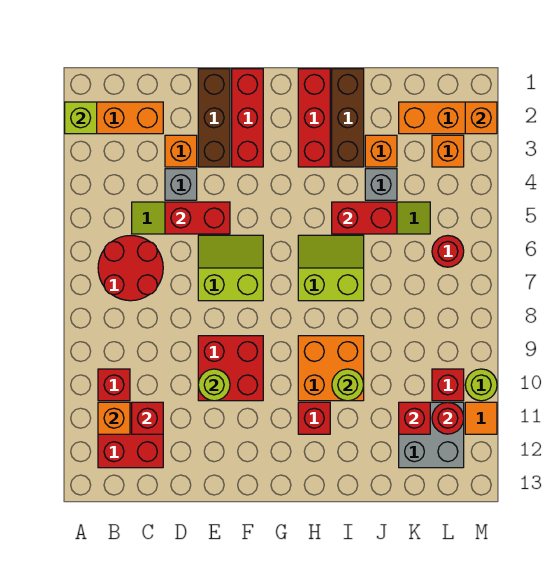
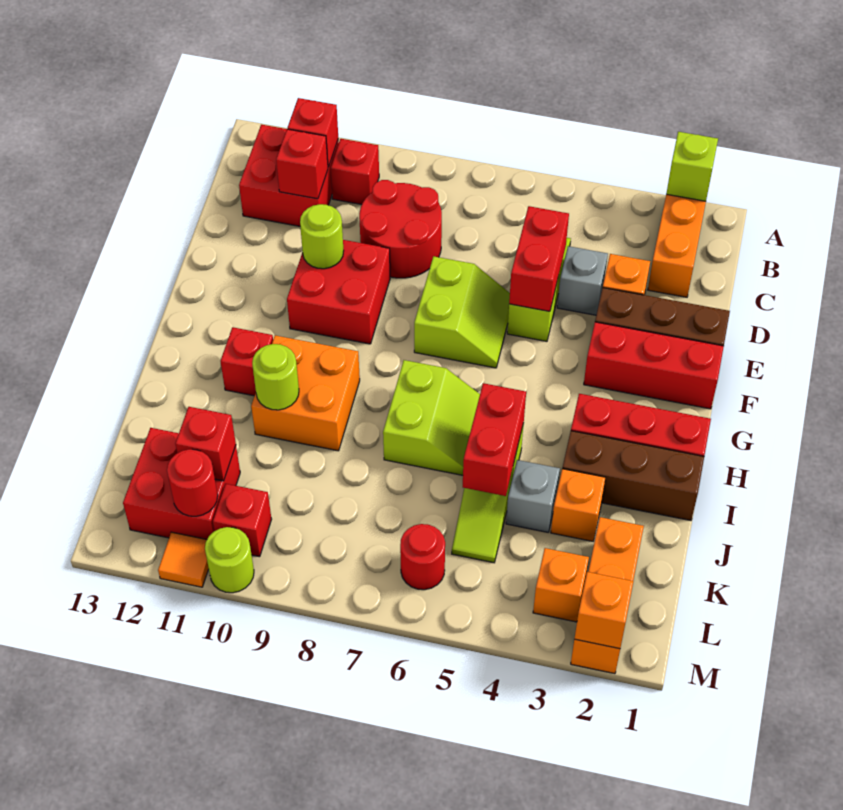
red 2x2 round brick [98,236,163,301] -> red 2x2 round brick moved to [359,180,442,278]
orange 1x1 brick [98,402,130,434] -> red 1x1 brick [288,98,338,167]
grey 2x2 brick [399,402,464,468] -> red 2x2 brick [123,428,240,539]

